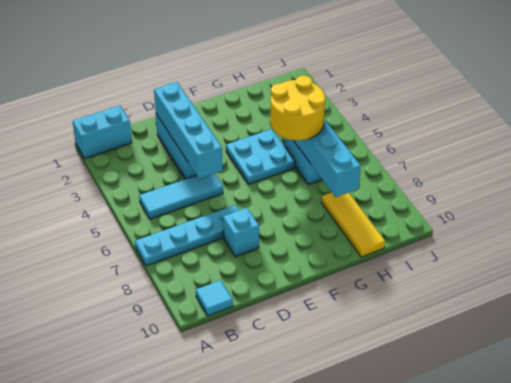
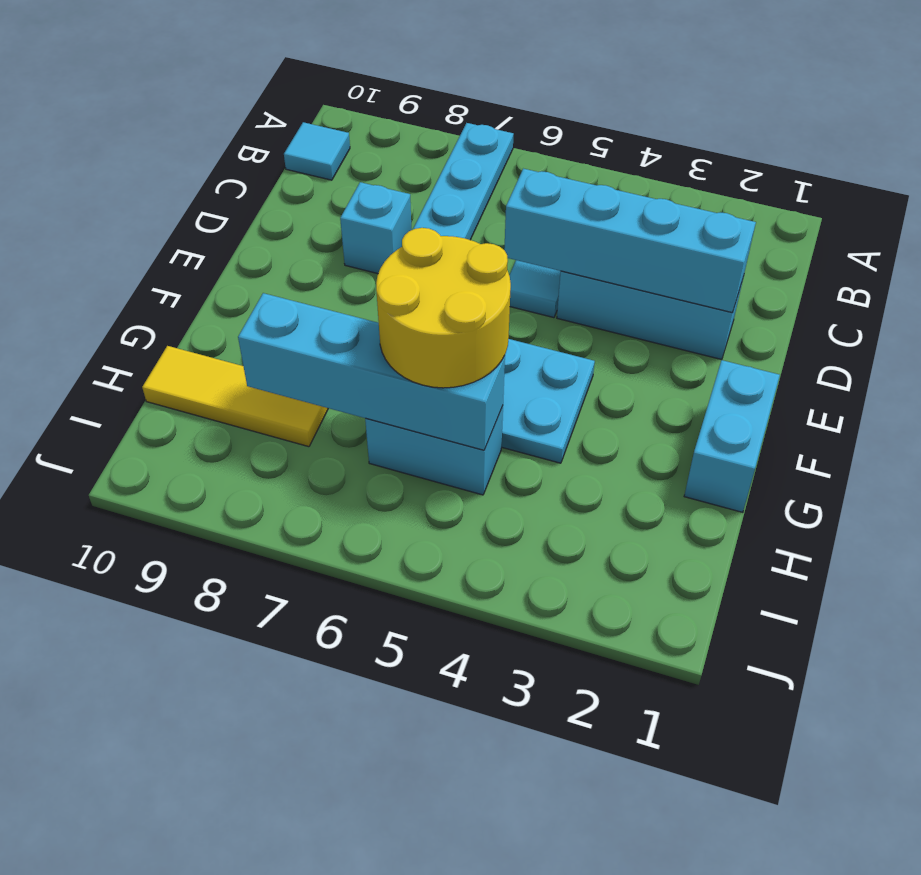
cyan 1x2 brick [73,106,132,159] -> cyan 1x2 brick moved to [684,360,780,512]

